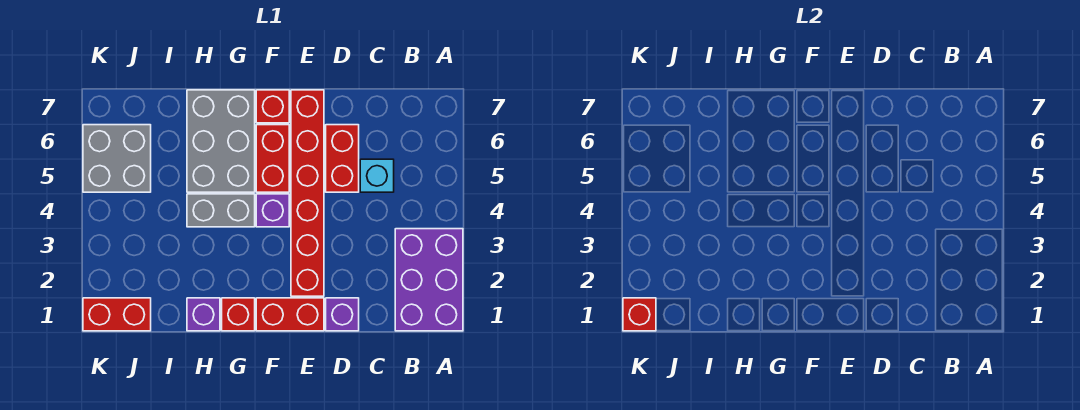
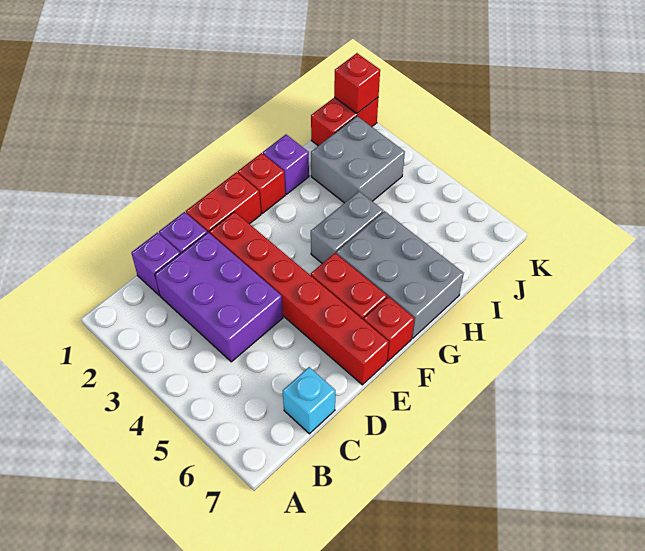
purple 2x3 brick [395,229,463,331] -> purple 2x3 brick moved to [155,232,283,362]
cyan 1x1 brick [360,159,394,192] -> cyan 1x1 brick moved to [283,367,335,434]
red 1x2 brick [326,125,359,192] -> none
purple 1x1 brick [256,194,289,227] -> purple 1x1 brick moved to [131,233,180,295]
grey 2x2 brick [83,125,151,192] -> grey 2x2 brick moved to [311,116,405,203]

